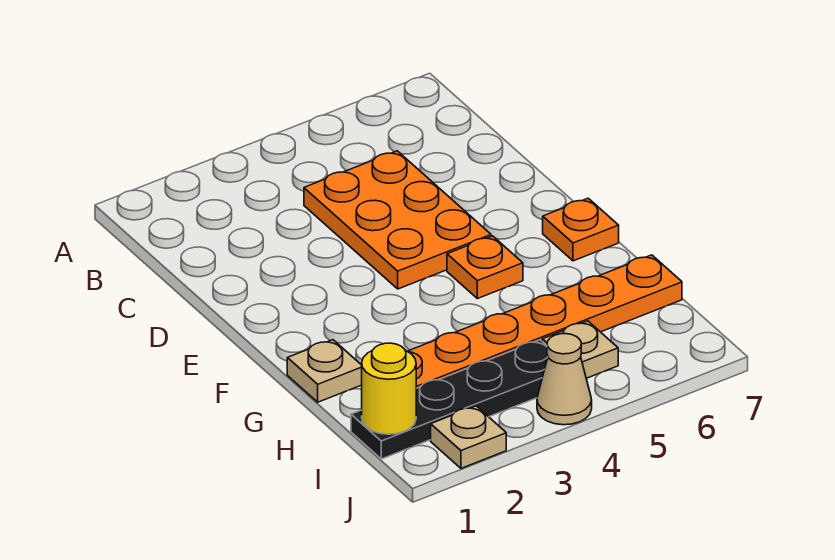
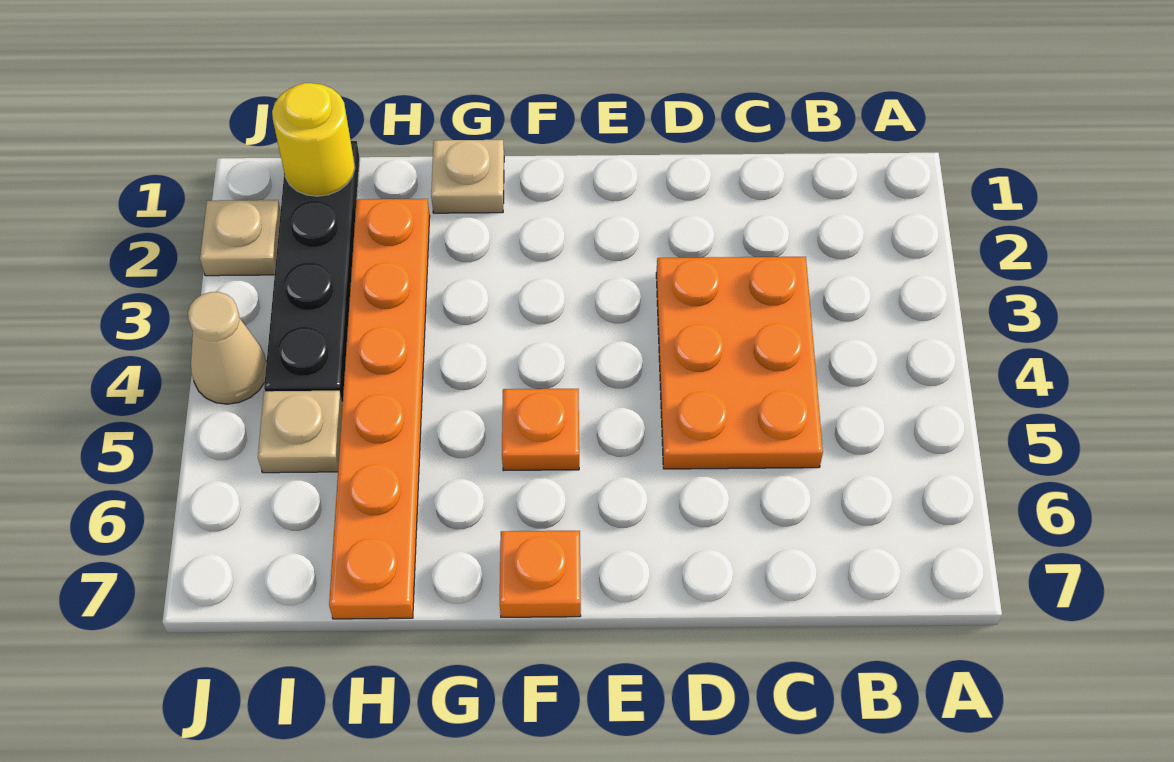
orange 2x3 plate [304,151,491,289] -> orange 2x3 plate turned to [656,257,823,469]

